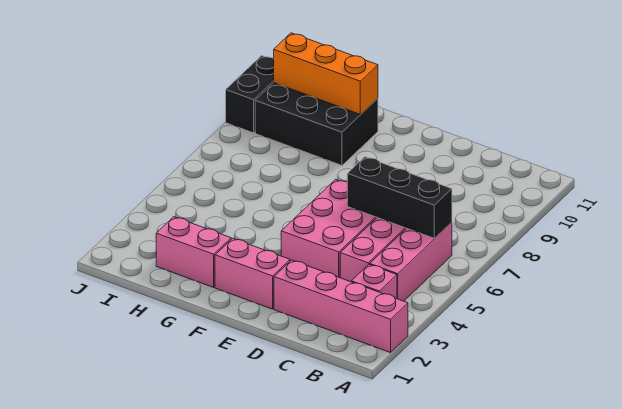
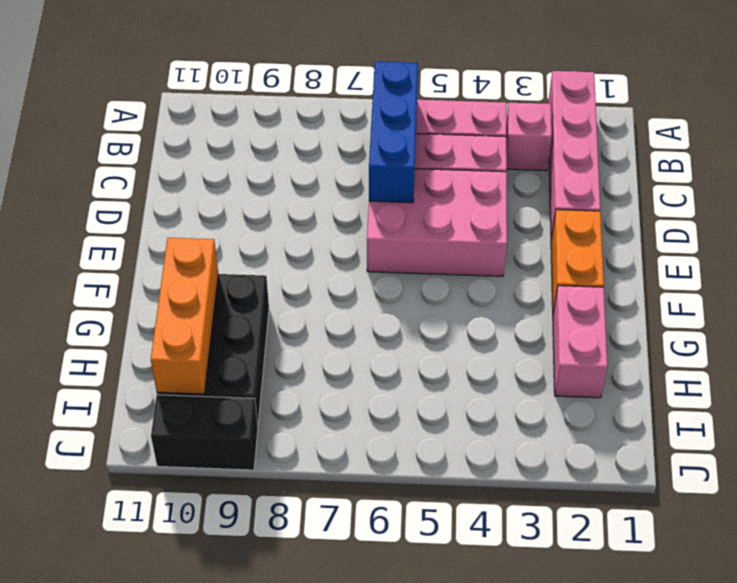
black 1x3 brick [347,157,452,238] -> blue 1x3 brick [369,62,418,203]
pink 1x2 brick [215,238,290,309] -> orange 1x2 brick [551,210,604,313]

